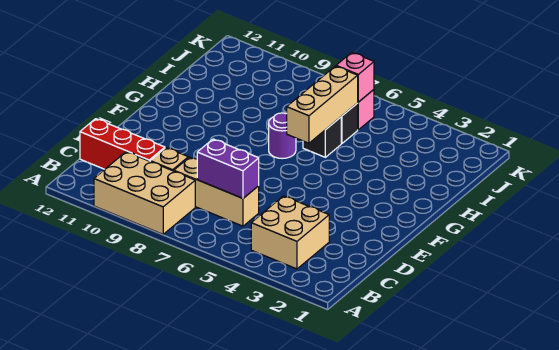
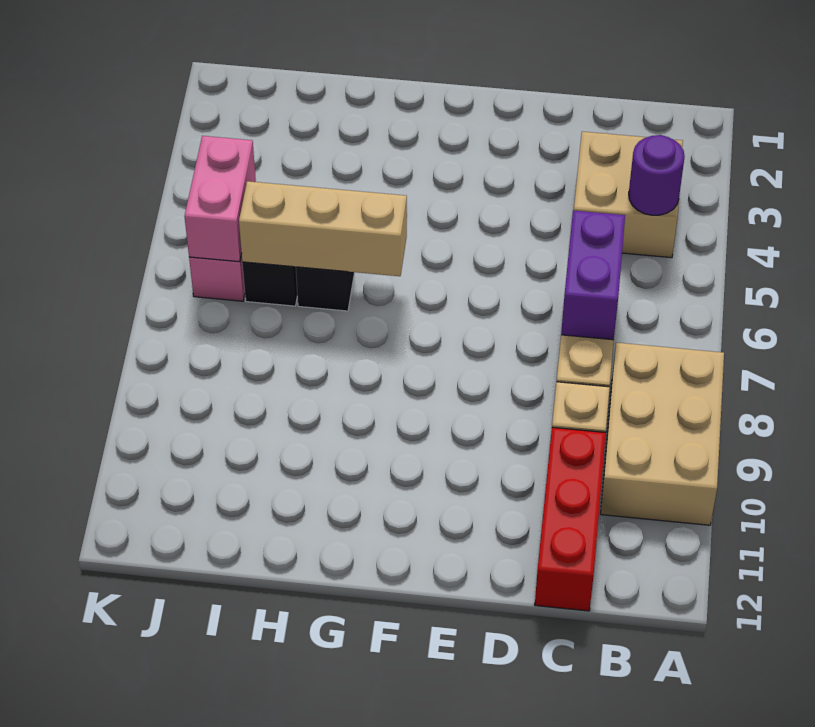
purple 1x1 round brick [269,113,296,159] -> purple 1x1 round brick moved to [629,135,685,215]
pink 1x1 brick [336,52,374,102] -> pink 1x2 brick [184,136,256,262]

